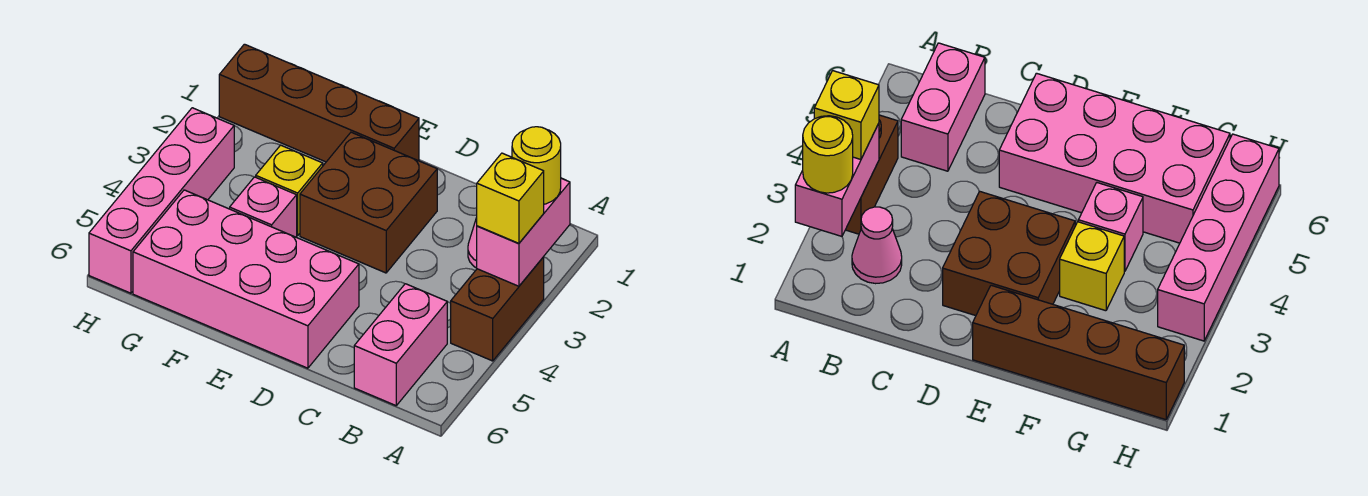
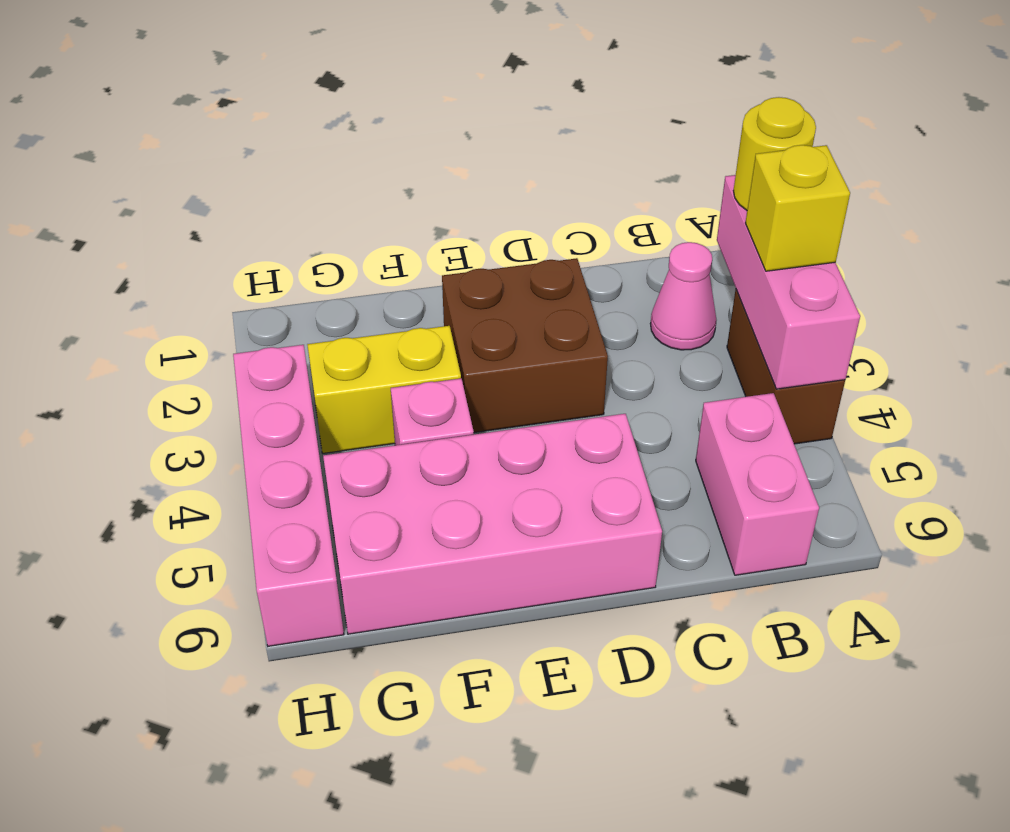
pink 1x2 brick [477,178,570,286] -> pink 1x3 brick [717,175,860,389]
brown 1x4 brick [219,44,419,162] -> none
yellow 1x1 brick [256,145,323,235] -> yellow 1x2 brick [307,326,461,453]

